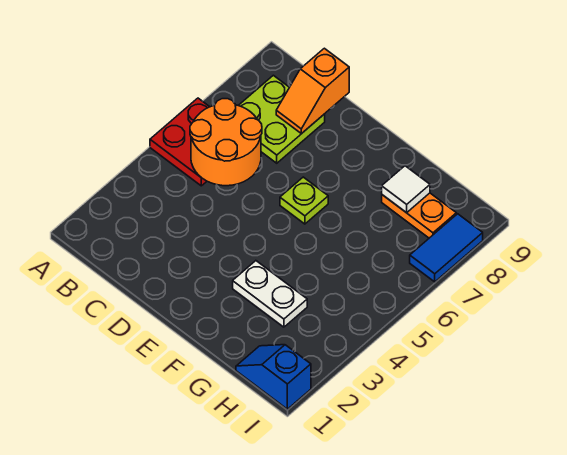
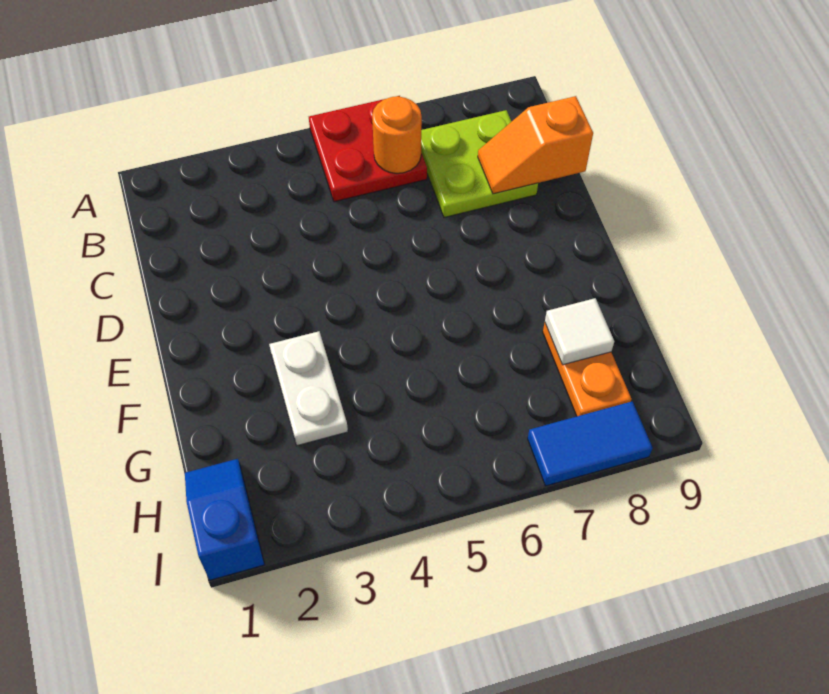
orange 2x2 round brick [190,99,262,186] -> orange 1x1 round brick [372,96,422,173]
lime 1x1 plate [280,177,328,224] -> none

